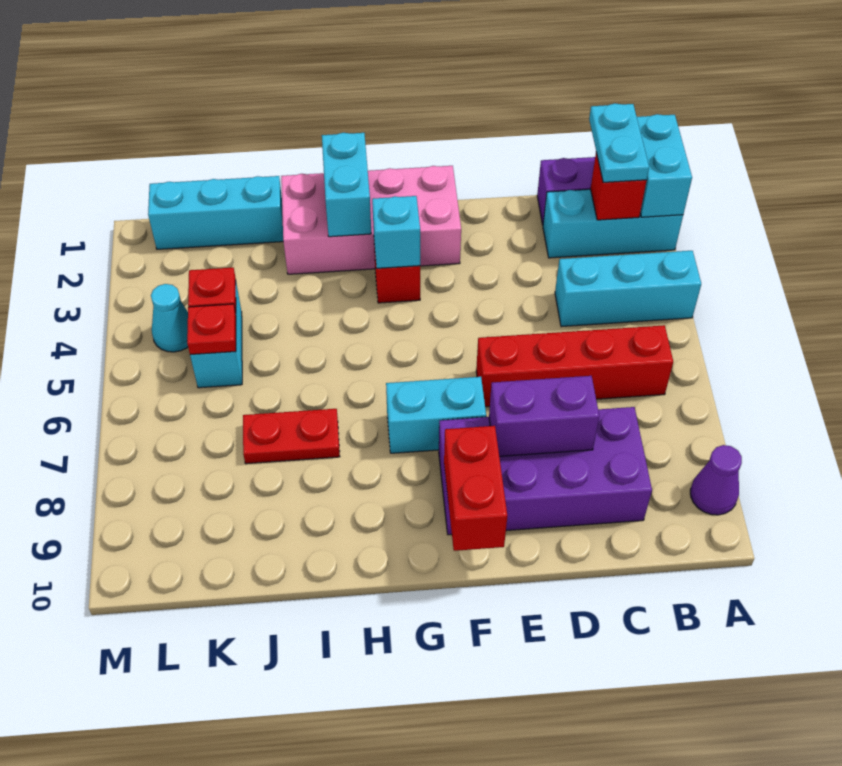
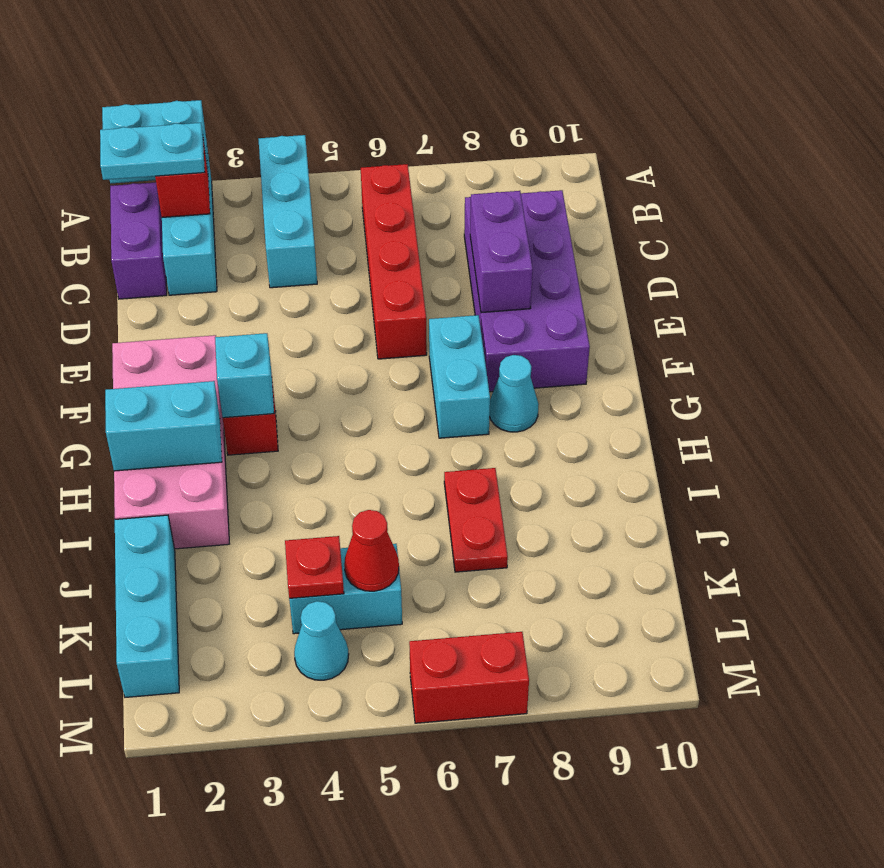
purple 1x1 cone [690,445,742,515] -> none
red 1x2 brick [444,426,507,551] -> red 1x2 brick moved to [409,632,529,723]
none -> cyan 1x1 cone [489,355,539,432]
red 1x1 plate [187,304,236,355] -> red 1x1 cone [344,510,399,591]

